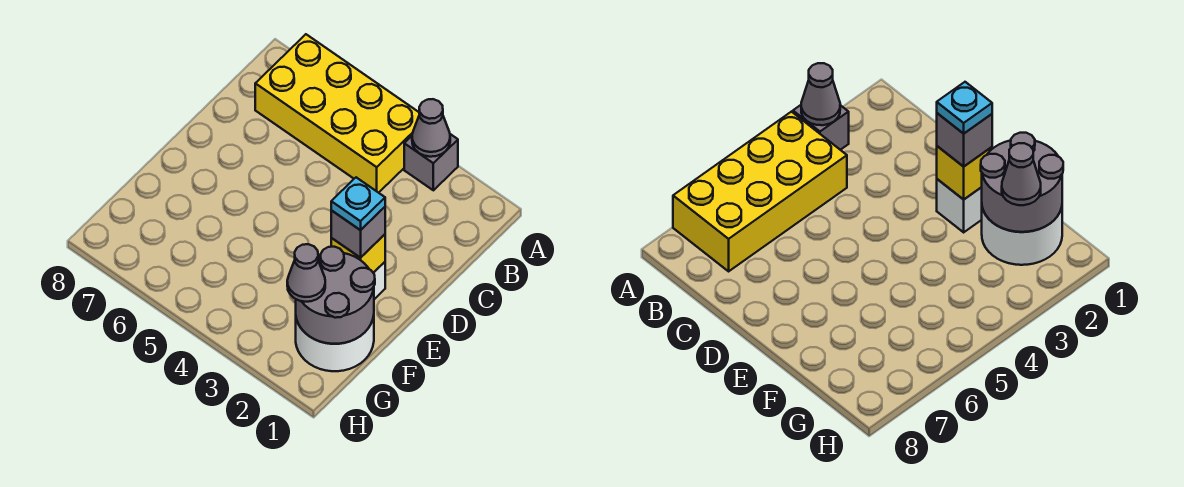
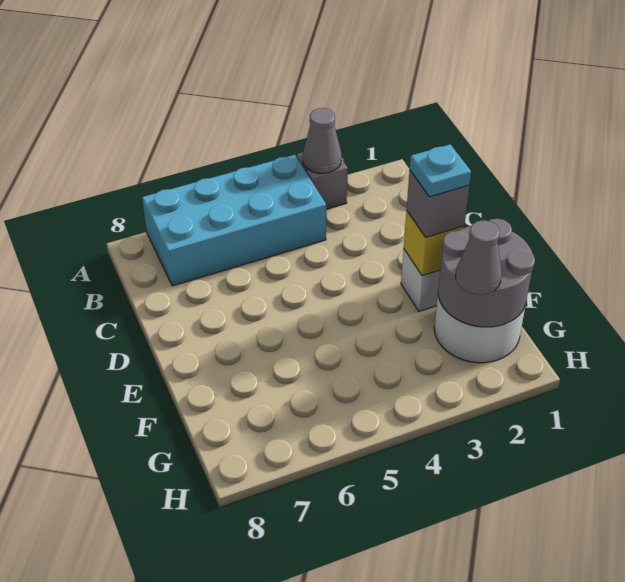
yellow 2x4 brick [255,34,420,193] -> cyan 2x4 brick [142,155,326,286]

